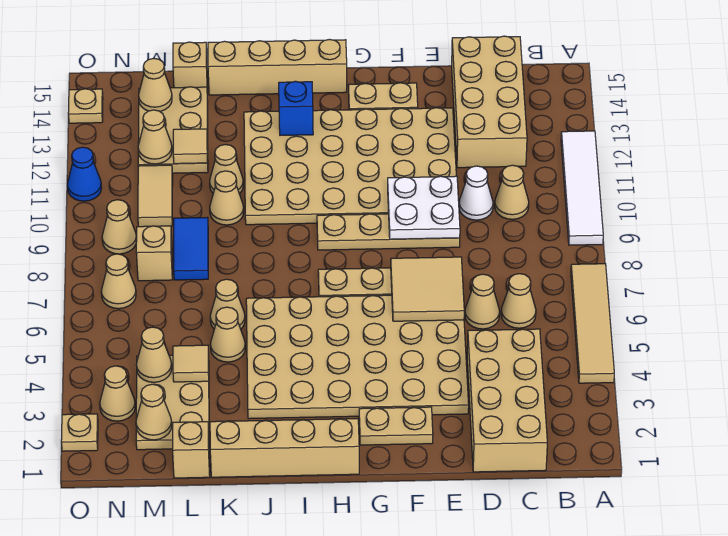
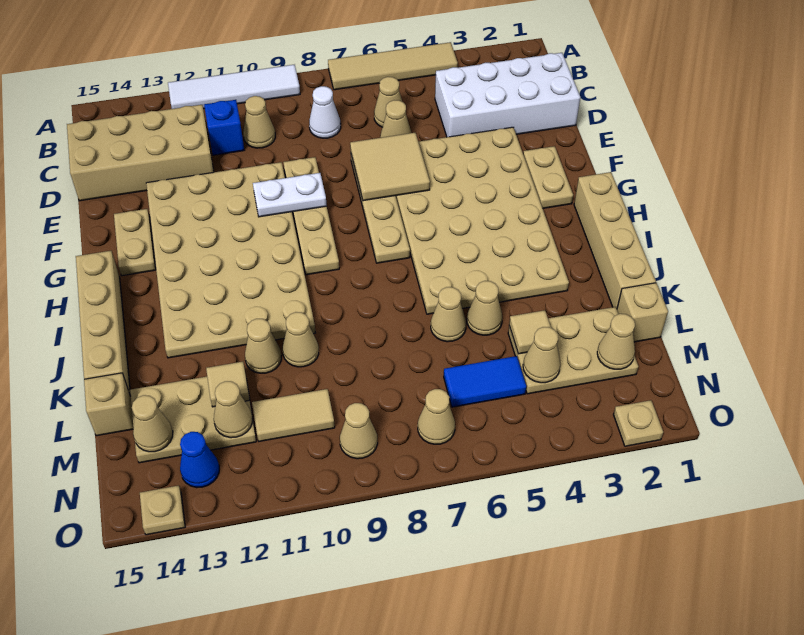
tan 2x4 brick [467,329,547,472] -> white 2x4 brick [435,53,580,137]
white 1x1 cone [459,166,493,220] -> white 1x1 cone moved to [309,86,341,138]
white 2x2 plate [388,176,460,239] -> white 1x2 plate [253,173,327,217]
blue 1x1 brick [279,81,313,135] -> blue 1x1 brick moved to [204,100,244,155]
blue 1x2 tile [174,217,208,280] -> blue 1x2 tile moved to [444,356,526,407]
tan 1x1 brick [136,226,172,281] -> none
tan 1x1 cone [100,366,135,421] -> none
blue 1x1 cone [67,147,101,201] -> blue 1x1 cone moved to [180,432,219,488]

